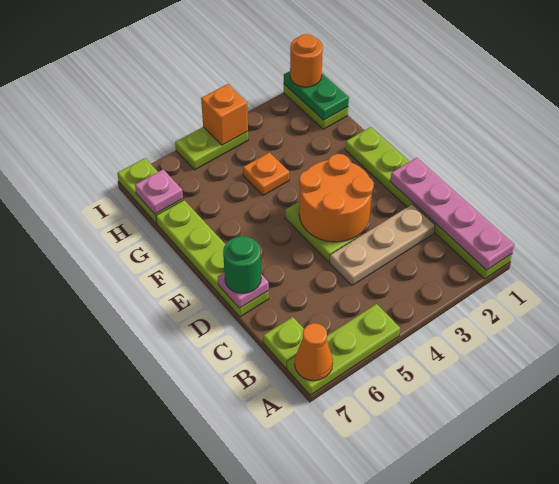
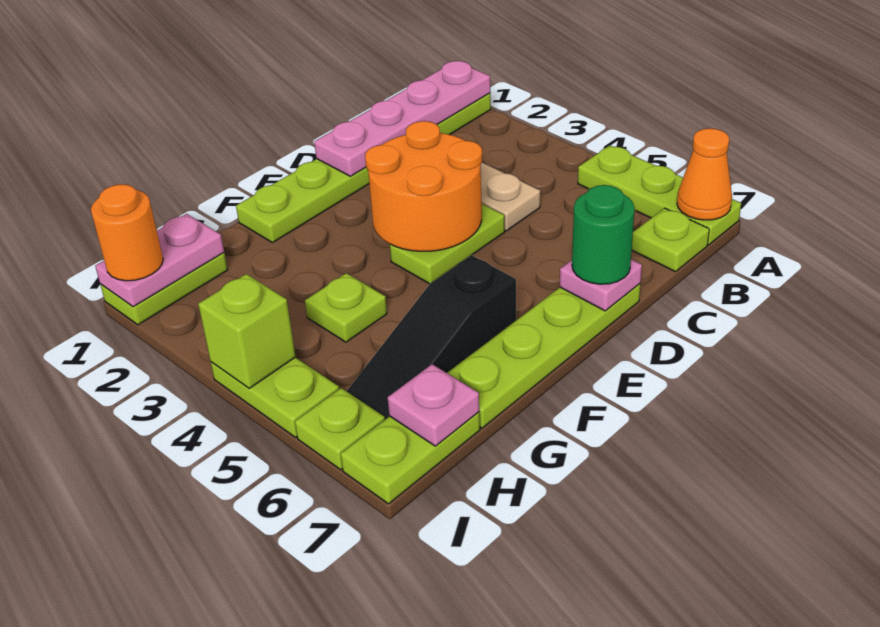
none -> black 1x3 slope [347,255,516,419]
orange 1x1 plate [243,152,289,196] -> lime 1x1 plate [305,273,387,342]
green 1x2 plate [284,71,349,120] -> pink 1x2 plate [95,214,224,307]
orange 1x1 brick [201,84,248,145] -> lime 1x1 brick [198,274,296,388]
none -> lime 1x1 plate [295,388,385,470]

